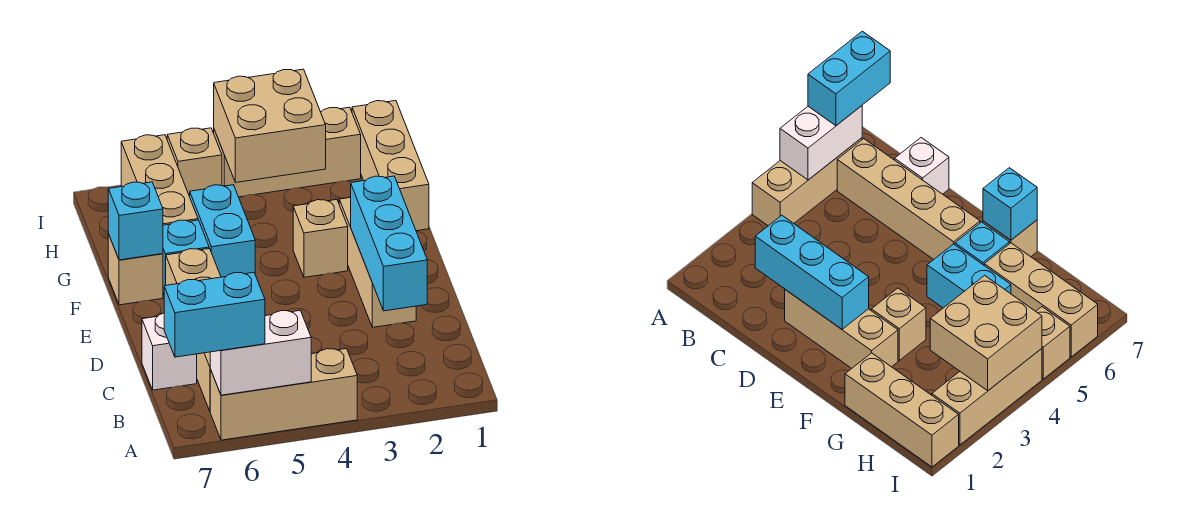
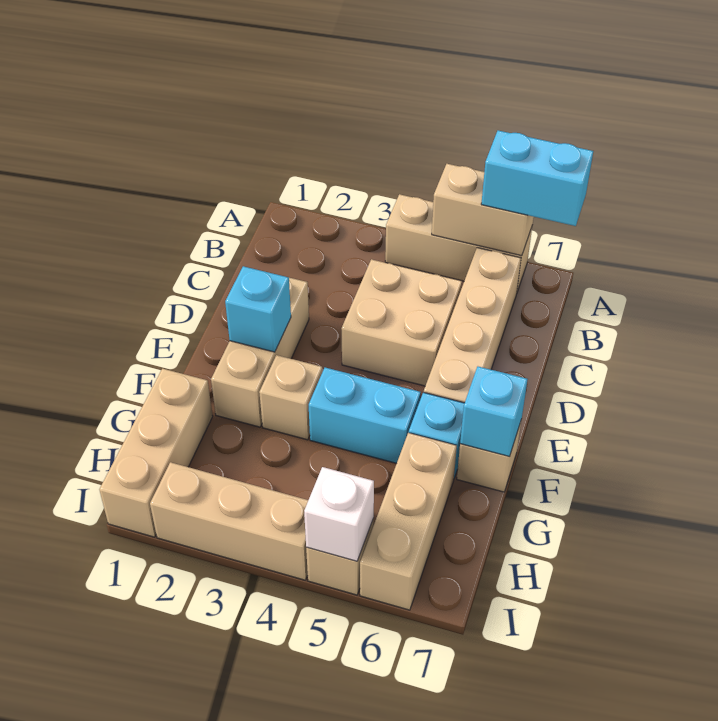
white 1x2 brick [210,311,311,395] -> tan 1x2 brick [432,164,534,256]
cyan 1x3 brick [351,176,427,311] -> cyan 1x1 brick [225,266,291,352]
white 1x1 brick [142,313,197,390] -> white 1x1 brick moved to [304,467,374,561]
cyan 1x2 brick [190,185,255,277] -> cyan 1x2 brick turned to [309,368,421,464]
tan 2x2 brick [214,69,326,182] -> tan 2x2 brick moved to [341,259,462,386]

